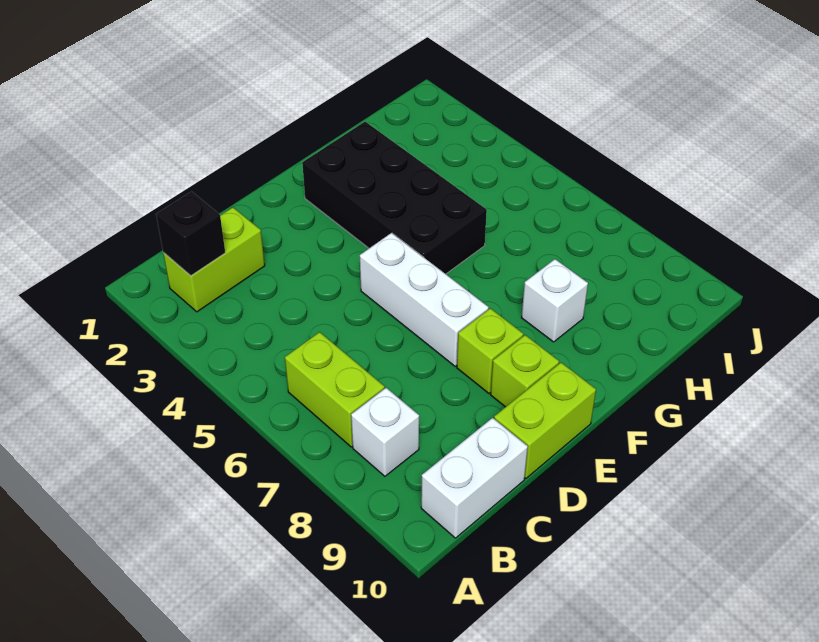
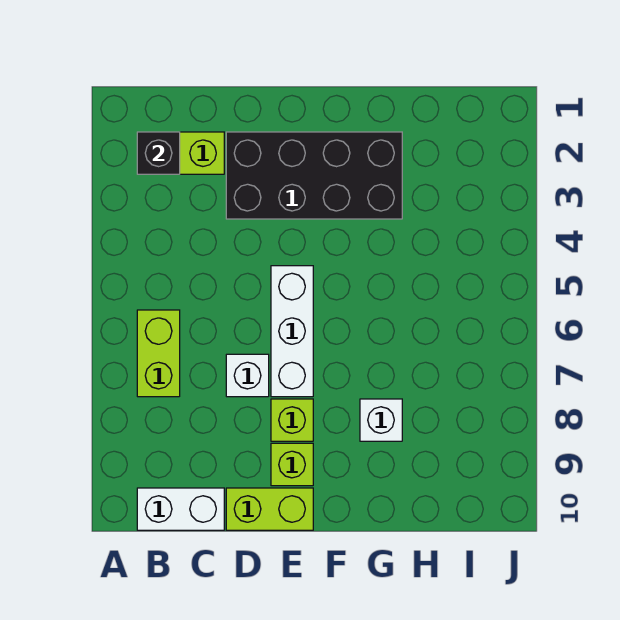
white 1x1 brick [351,388,419,476] -> white 1x1 brick moved to [226,354,269,397]
black 2x4 brick [302,122,487,274] -> black 2x4 brick turned to [226,132,402,219]

